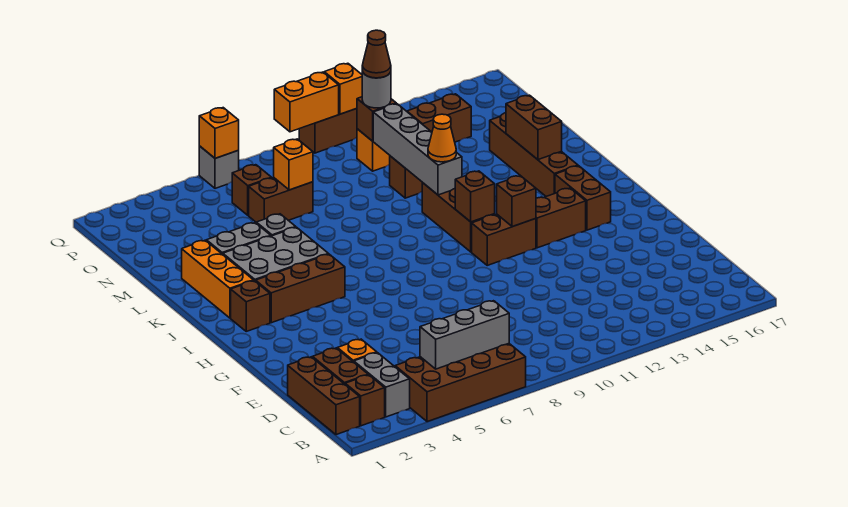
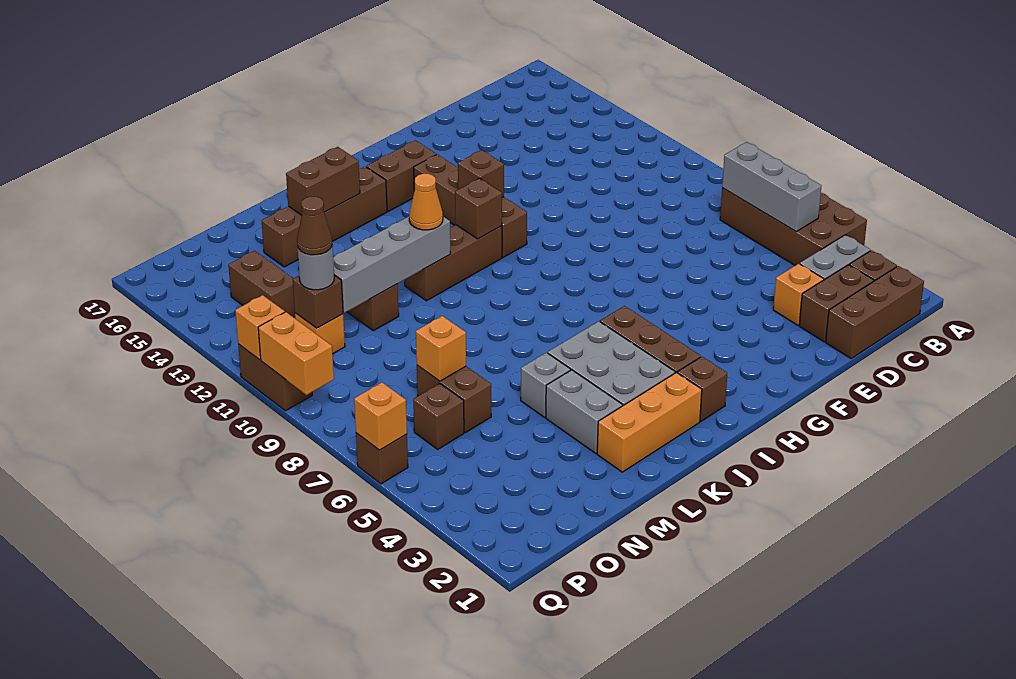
grey 1x1 brick [199,146,239,188] -> brown 1x1 brick [356,433,408,484]

